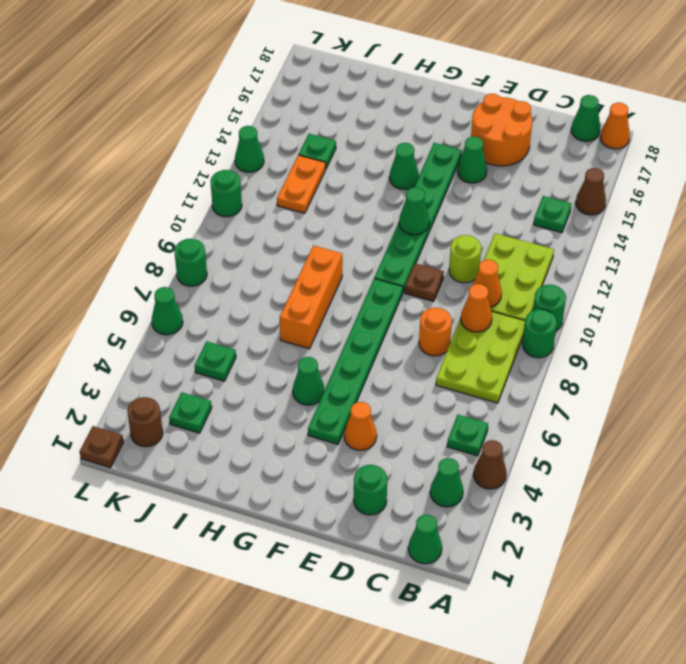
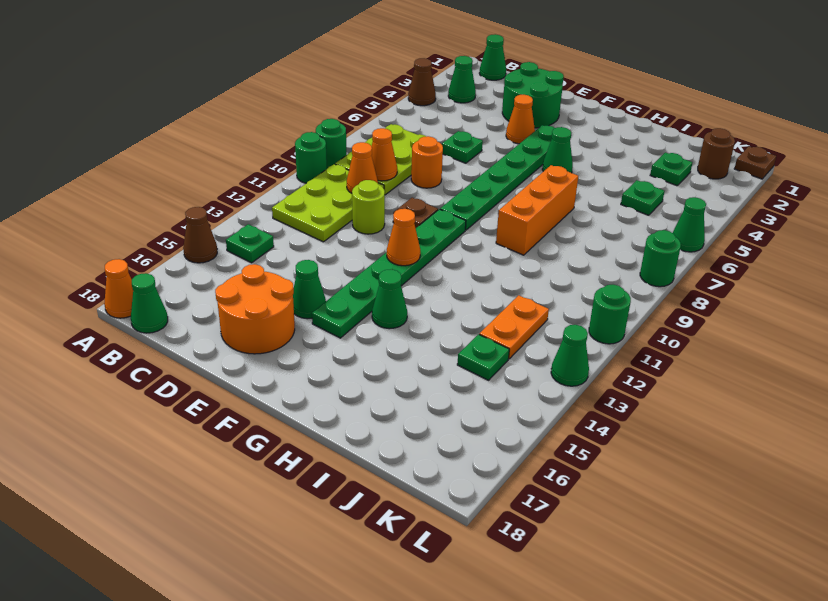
green 1x1 plate [447,415,488,456] -> green 1x1 plate moved to [442,131,483,163]
green 1x1 round brick [354,465,387,515] -> green 2x2 round brick [502,62,564,128]
green 1x1 cone [399,187,429,235] -> orange 1x1 cone [387,209,420,266]

